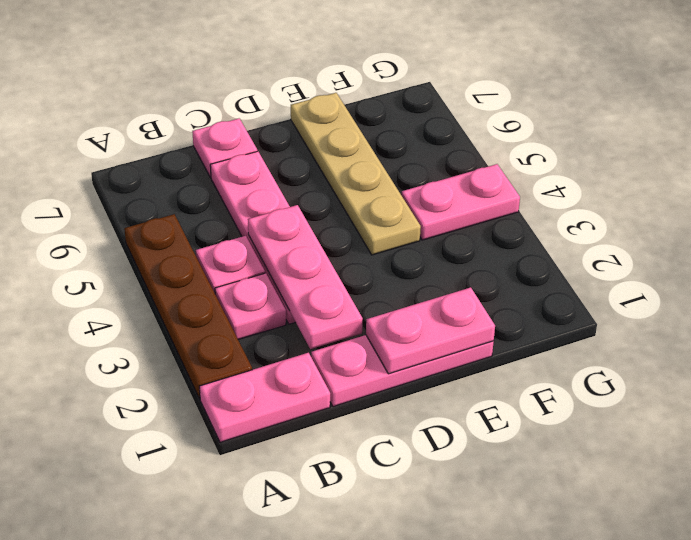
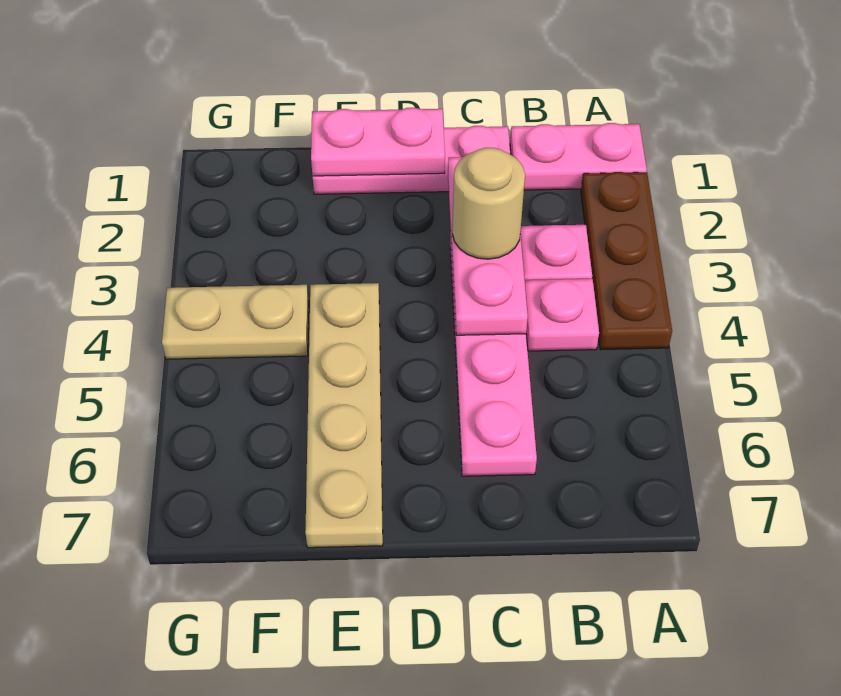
brown 1x4 plate [124,214,252,399] -> brown 1x3 plate [581,172,672,350]
none -> tan 1x1 round brick [452,148,525,259]
pink 1x1 plate [192,118,257,178] -> none
pink 1x2 plate [401,164,520,240] -> tan 1x2 plate [162,285,309,359]

